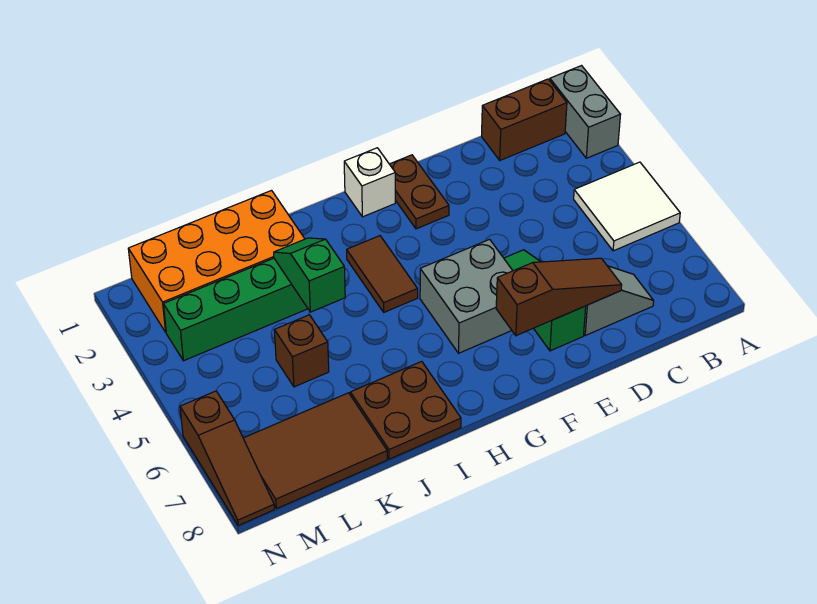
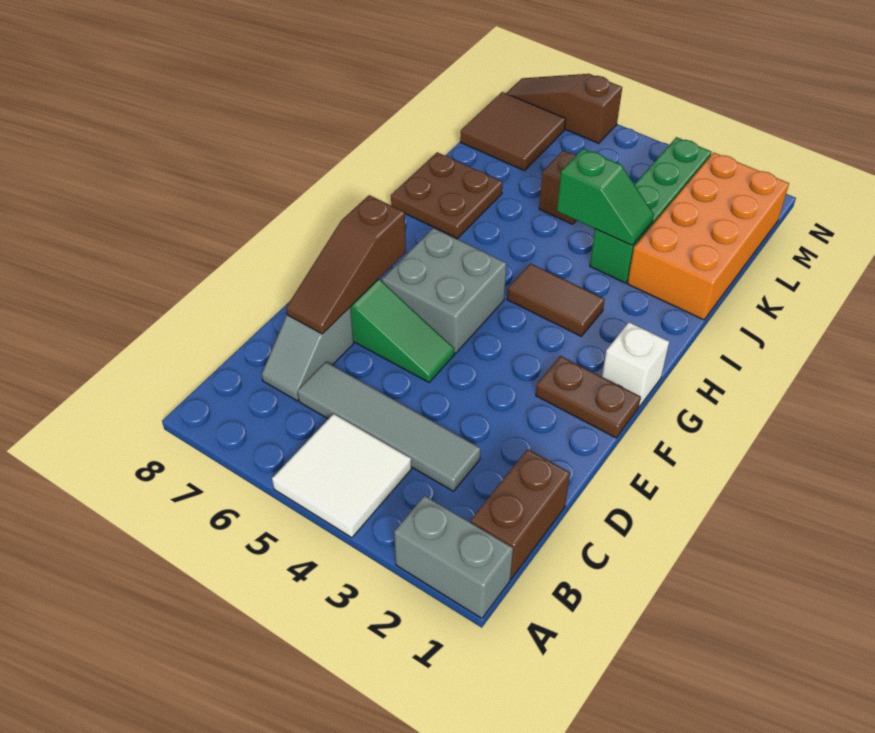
none -> grey 1x4 tile [297,362,481,491]
brown 2x3 tile [243,393,387,509] -> brown 2x2 tile [460,92,566,171]

